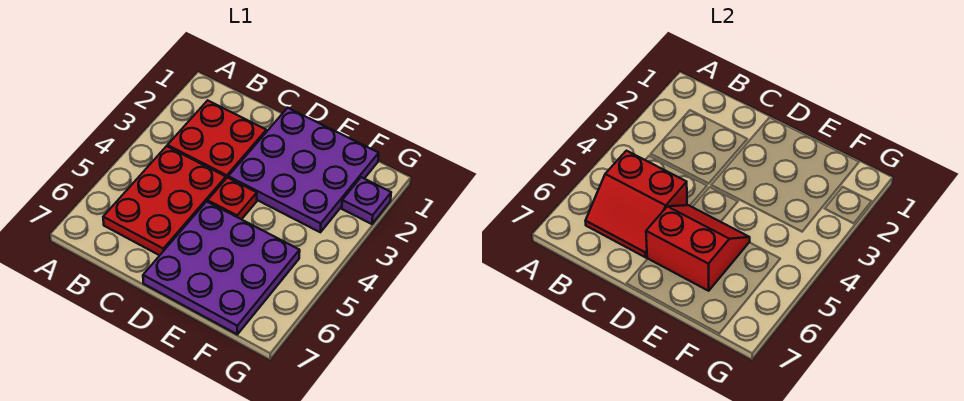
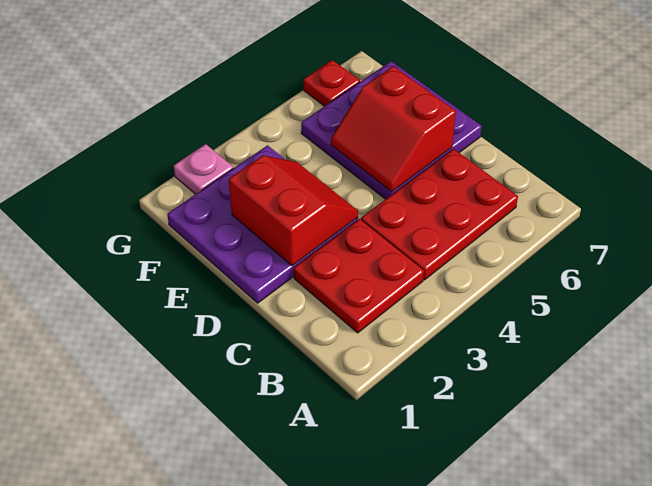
red 2x2 slope [586,151,687,257] -> red 2x2 slope moved to [229,155,358,266]
red 1x1 plate [208,178,257,219] -> red 1x1 plate moved to [303,60,360,106]
purple 1x1 plate [342,177,391,224] -> pink 1x1 plate [174,144,233,194]

